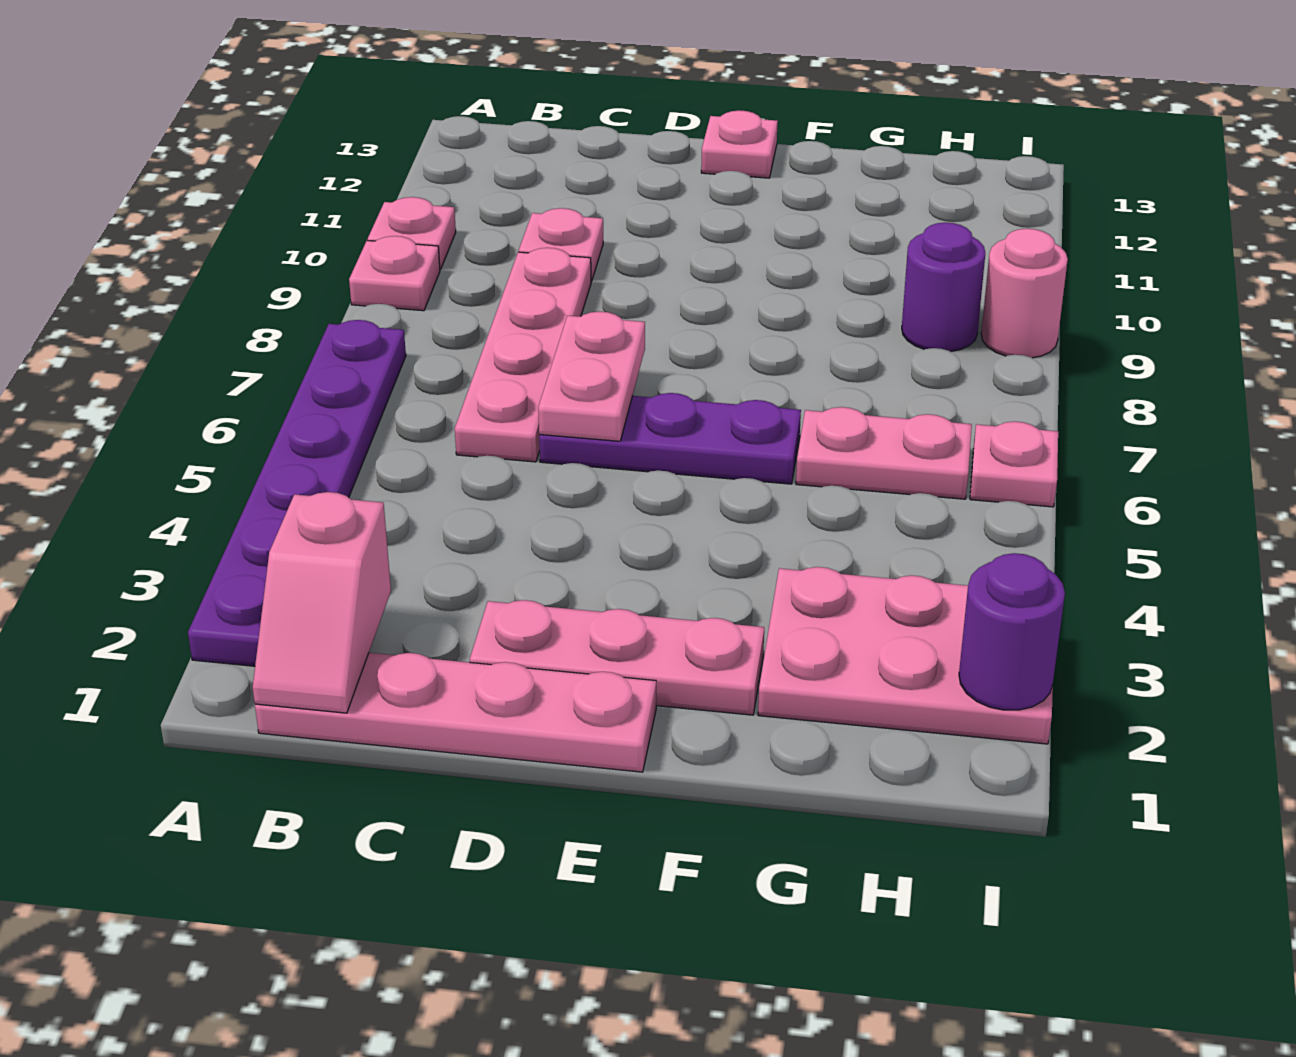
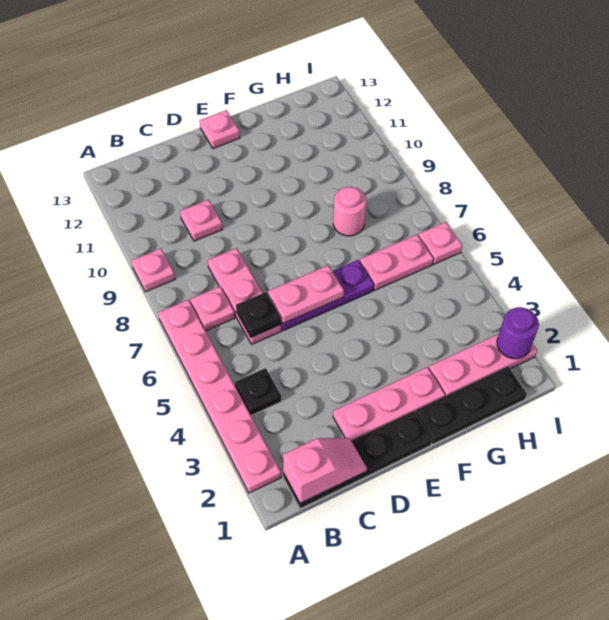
purple 1x6 plate [188,320,406,666] -> pink 1x6 plate [158,300,281,493]
pink 1x1 plate [368,197,456,270] -> pink 1x1 plate moved to [190,287,235,331]
pink 1x4 plate [255,653,656,772] -> black 1x4 plate [284,411,432,509]
pink 1x2 slope [253,492,391,713] -> pink 1x2 slope turned to [283,438,367,503]
none -> black 1x1 plate [235,368,281,415]
pink 1x4 plate [455,248,591,462] -> pink 1x3 plate [207,248,281,344]
none -> black 1x1 plate [236,292,281,338]
pink 1x2 plate [538,312,645,441] -> pink 1x2 plate turned to [268,265,344,324]
none -> black 1x3 plate [415,367,527,444]
pink 2x3 plate [758,567,1053,744] -> pink 1x3 plate [429,334,537,396]
purple 1x1 round brick [902,223,985,351] -> none
pink 1x1 round brick [981,229,1068,358] -> pink 1x1 round brick moved to [333,187,366,236]

